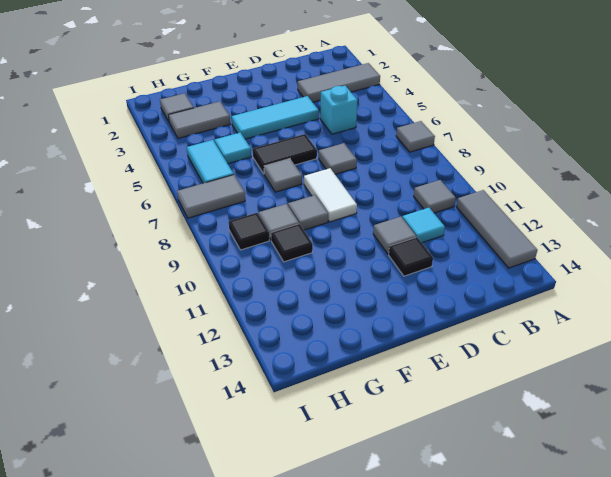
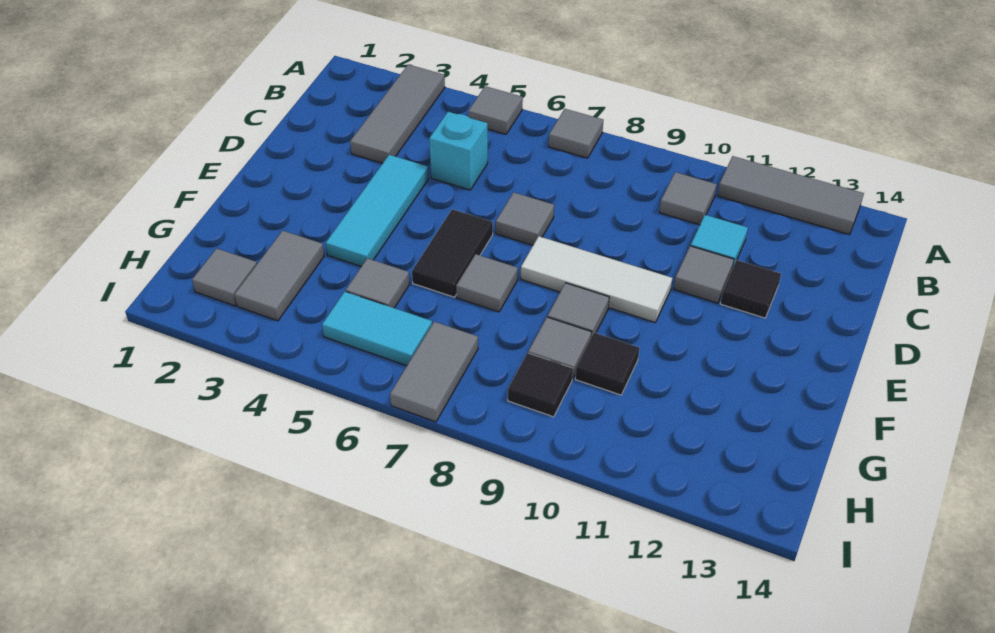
none -> grey 1x1 tile [468,86,523,134]
white 1x2 tile [304,168,357,222] -> white 1x3 tile [521,236,672,322]
cyan 1x1 tile [215,133,251,164] -> grey 1x1 tile [346,258,410,308]

